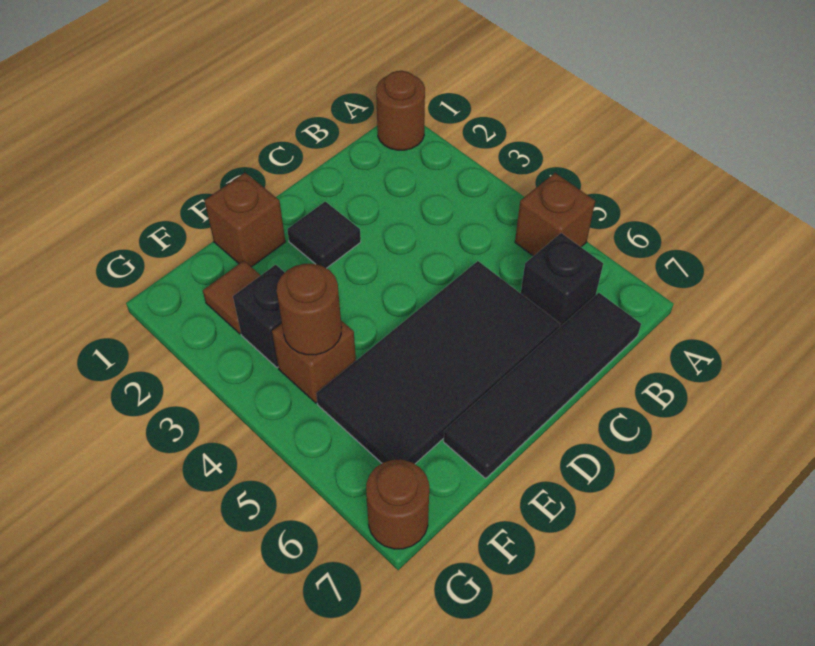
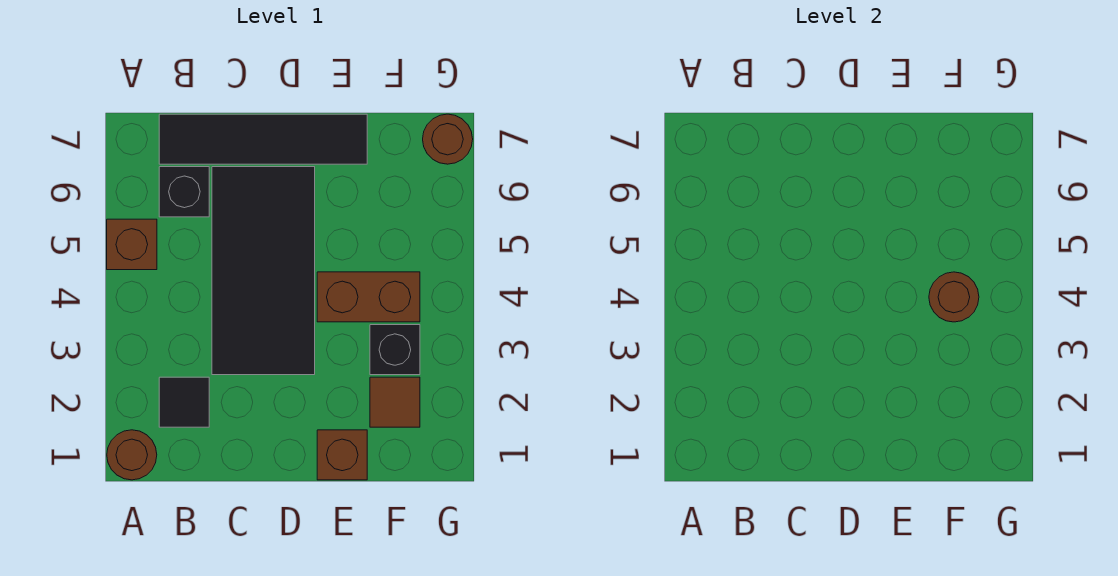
black 2x4 tile [316,261,560,464] -> black 2x4 tile turned to [212,167,315,375]
black 1x1 tile [287,202,361,268] -> black 1x1 tile moved to [159,377,209,427]
brown 1x1 brick [272,321,356,403] -> brown 1x2 brick [317,272,420,322]

